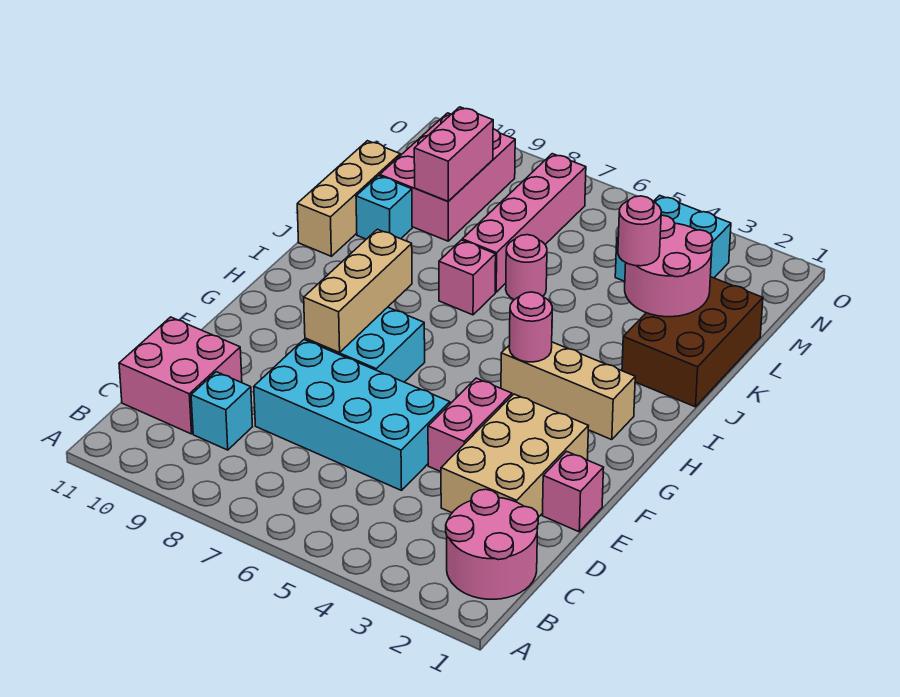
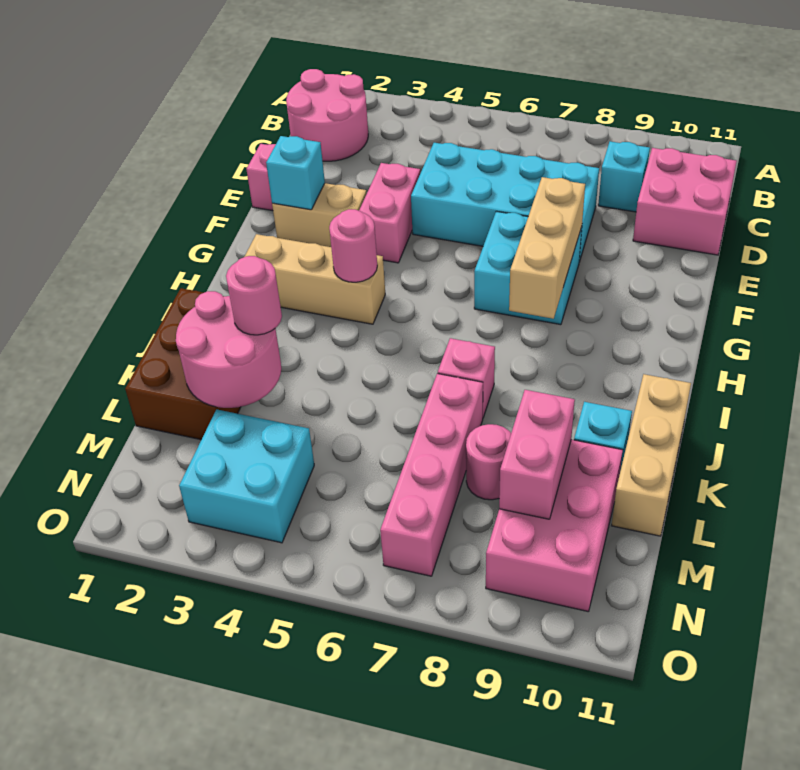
tan 2x3 brick [441,394,588,517] -> tan 1x2 brick [272,183,367,247]
none -> cyan 1x1 brick [266,136,325,210]
pink 1x1 round brick [506,235,547,300] -> pink 1x1 round brick moved to [466,424,511,500]

